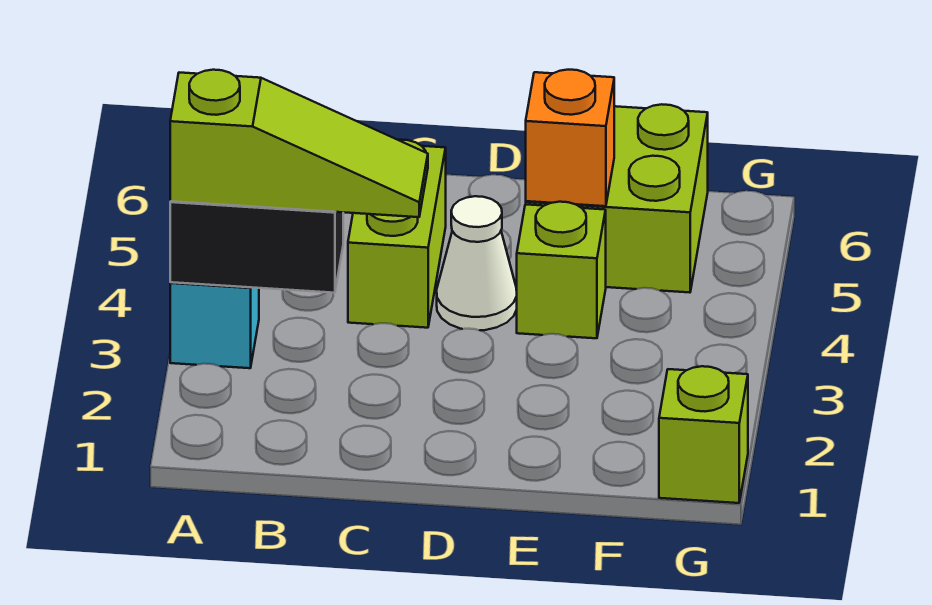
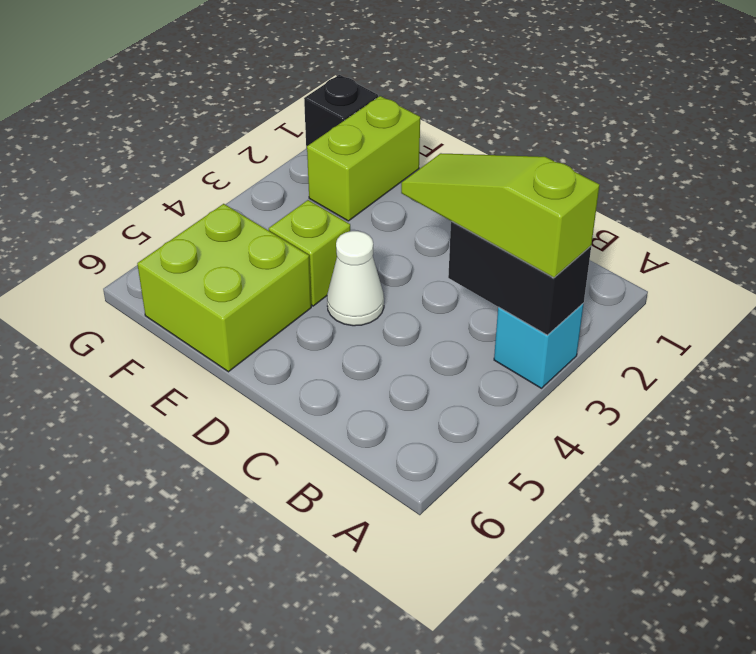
lime 1x2 brick [348,140,446,328] -> lime 1x2 brick moved to [307,96,420,221]
orange 1x1 brick [526,70,614,206] -> none
lime 1x1 brick [659,366,748,503] -> black 1x1 brick [304,75,378,150]

